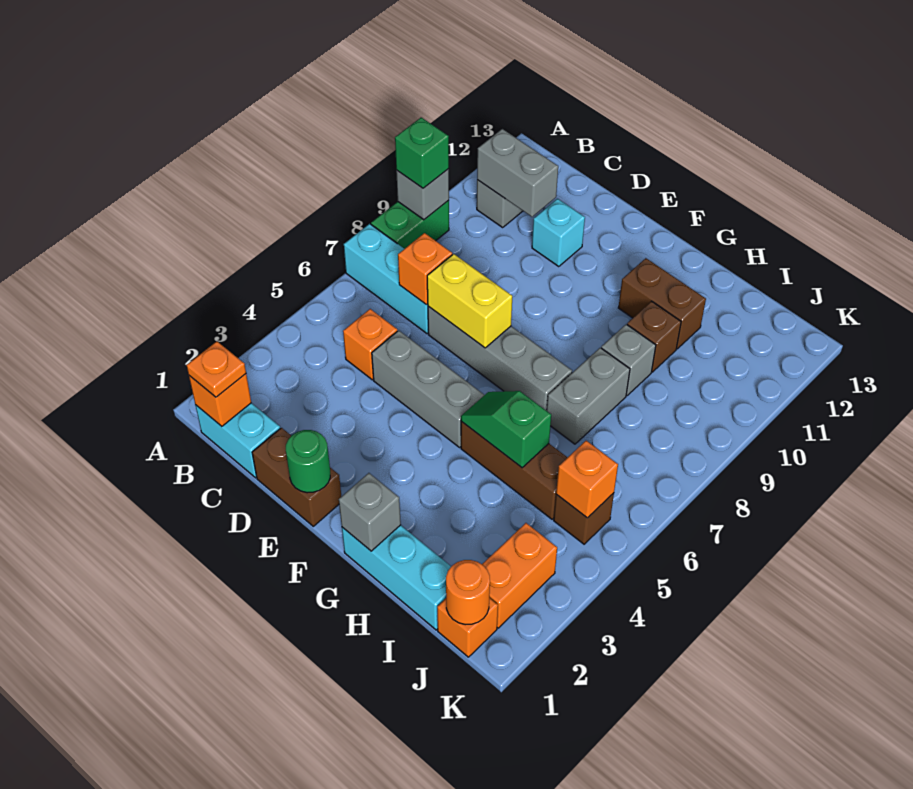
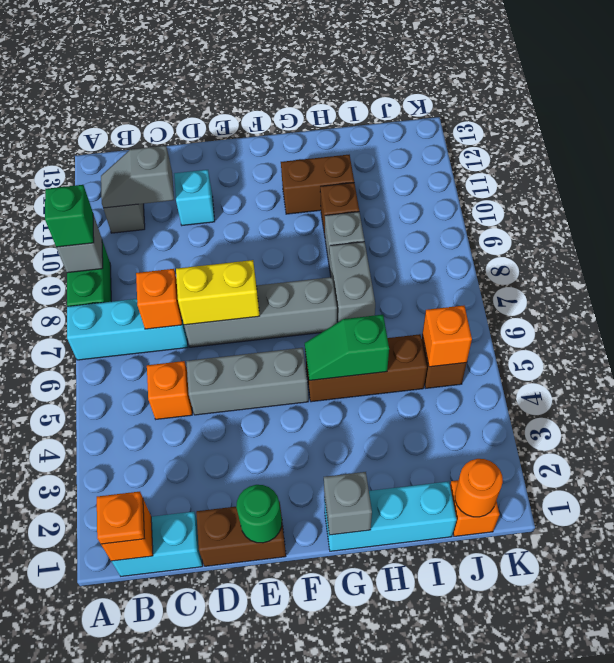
grey 1x2 brick [477,129,558,217] -> grey 1x2 slope [101,146,174,208]
orange 1x2 brick [482,523,557,628] -> none

